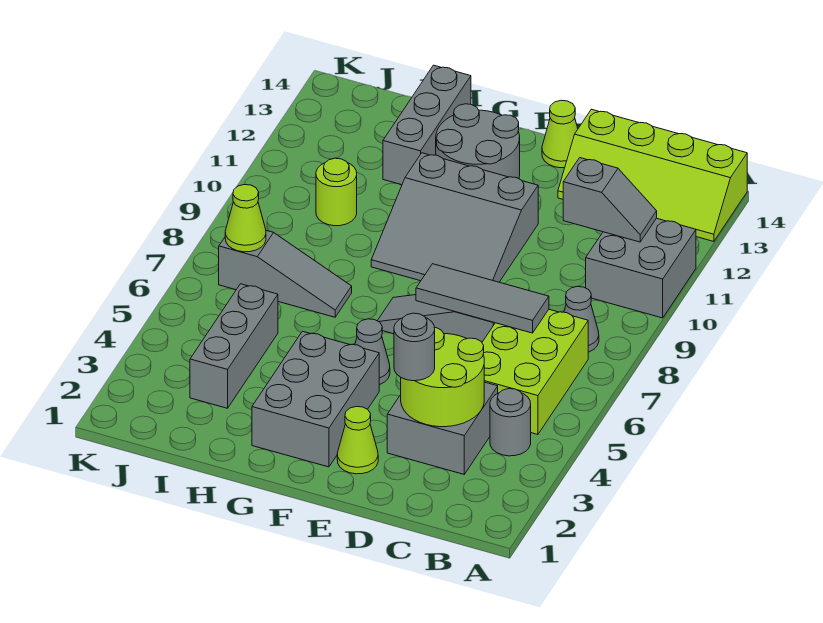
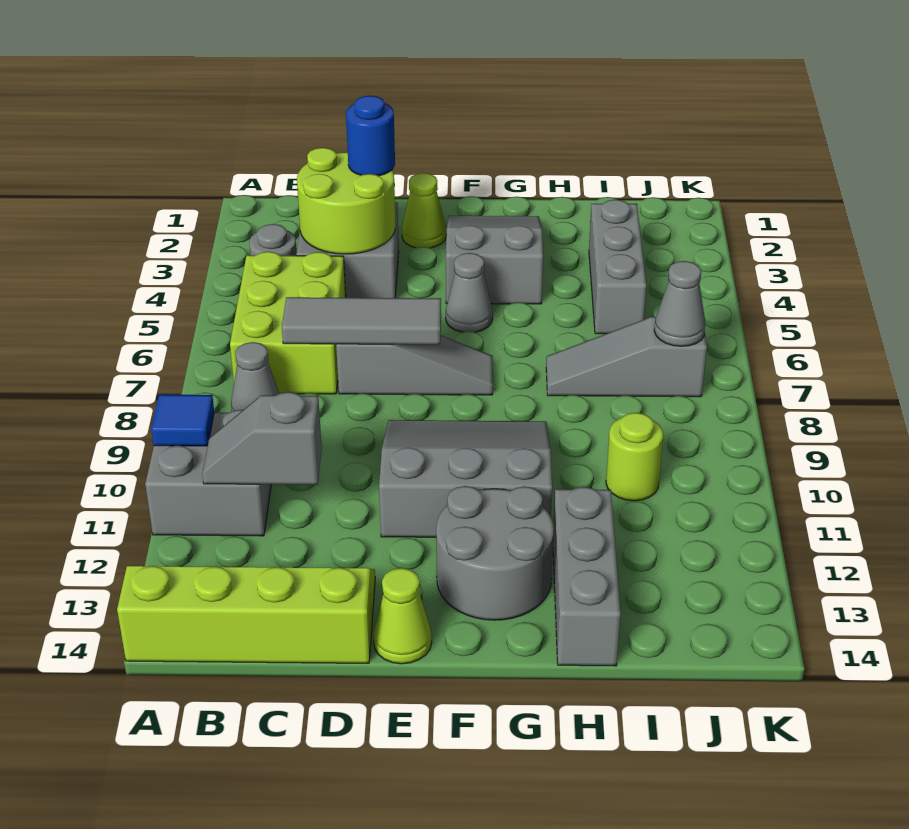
none -> blue 1x1 tile [151,395,214,446]
grey 1x1 round brick [394,313,435,381] -> blue 1x1 round brick [346,96,395,176]
grey 2x3 brick [252,331,379,467] -> grey 2x3 slope [446,216,543,304]
lime 1x1 cone [225,185,266,252] -> grey 1x1 cone [654,261,705,346]

